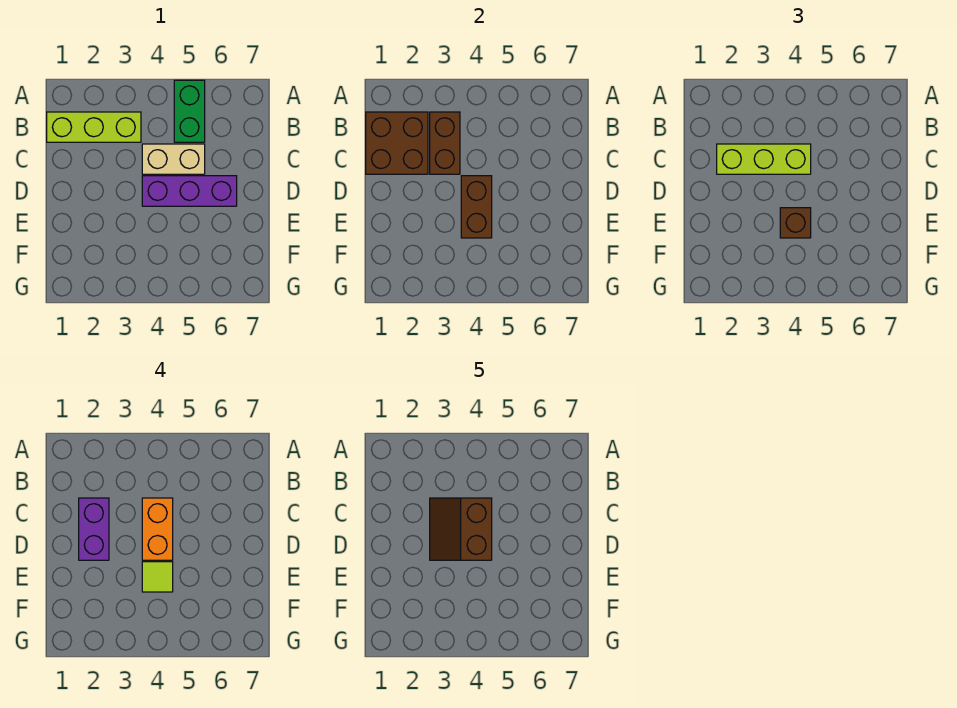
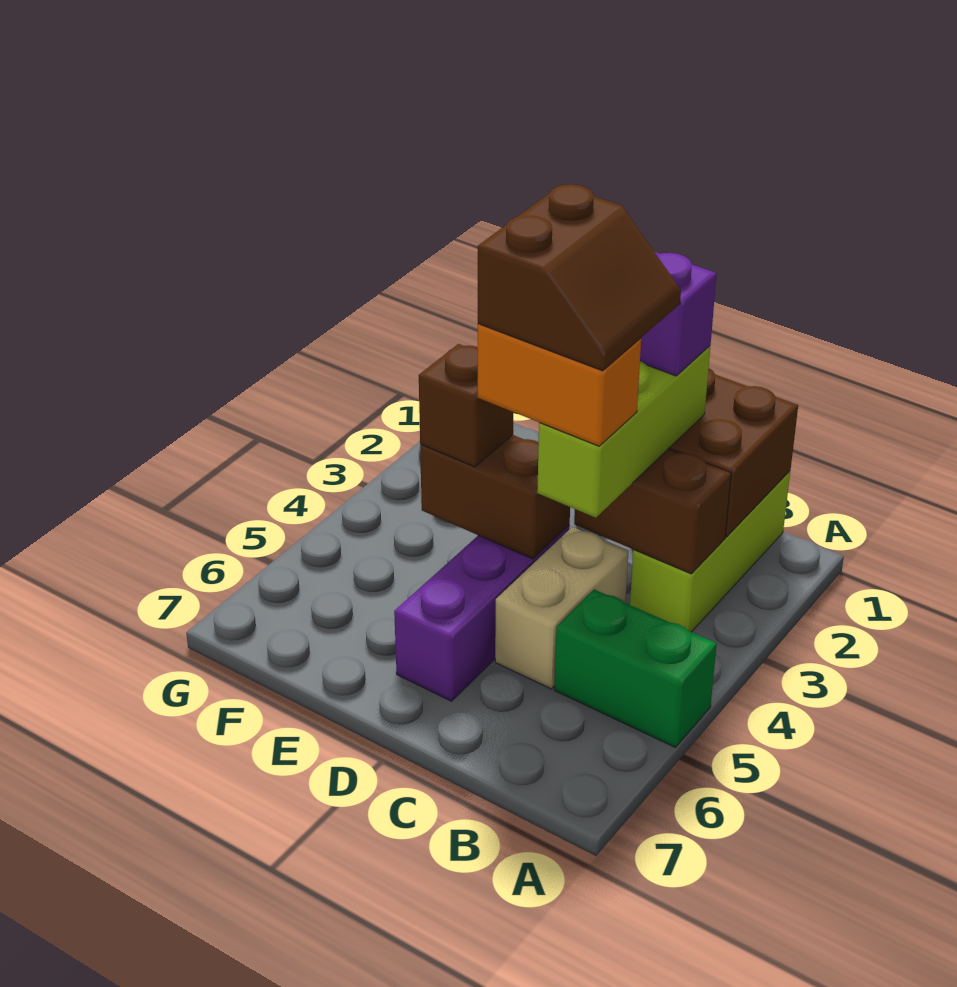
brown 2x2 slope [430,498,492,560] -> brown 2x2 slope turned to [478,184,681,371]
lime 1x1 tile [142,562,173,592] -> none

